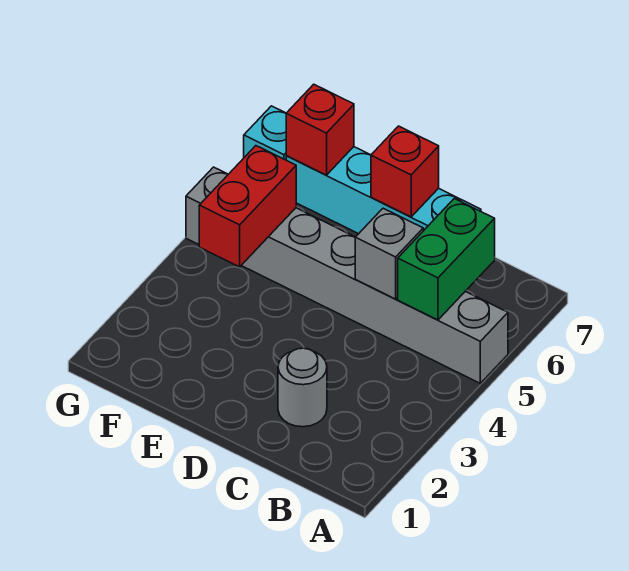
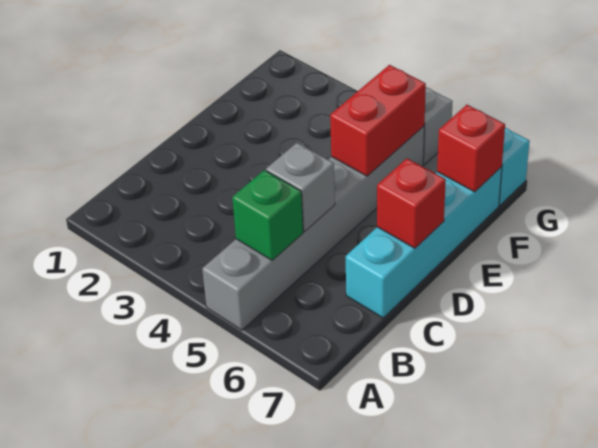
green 1x2 brick [398,199,495,320] -> green 1x1 brick [232,170,303,260]
grey 1x1 round brick [278,348,327,427] -> none
red 1x2 brick [199,146,296,267] -> red 1x2 brick turned to [330,65,426,176]

